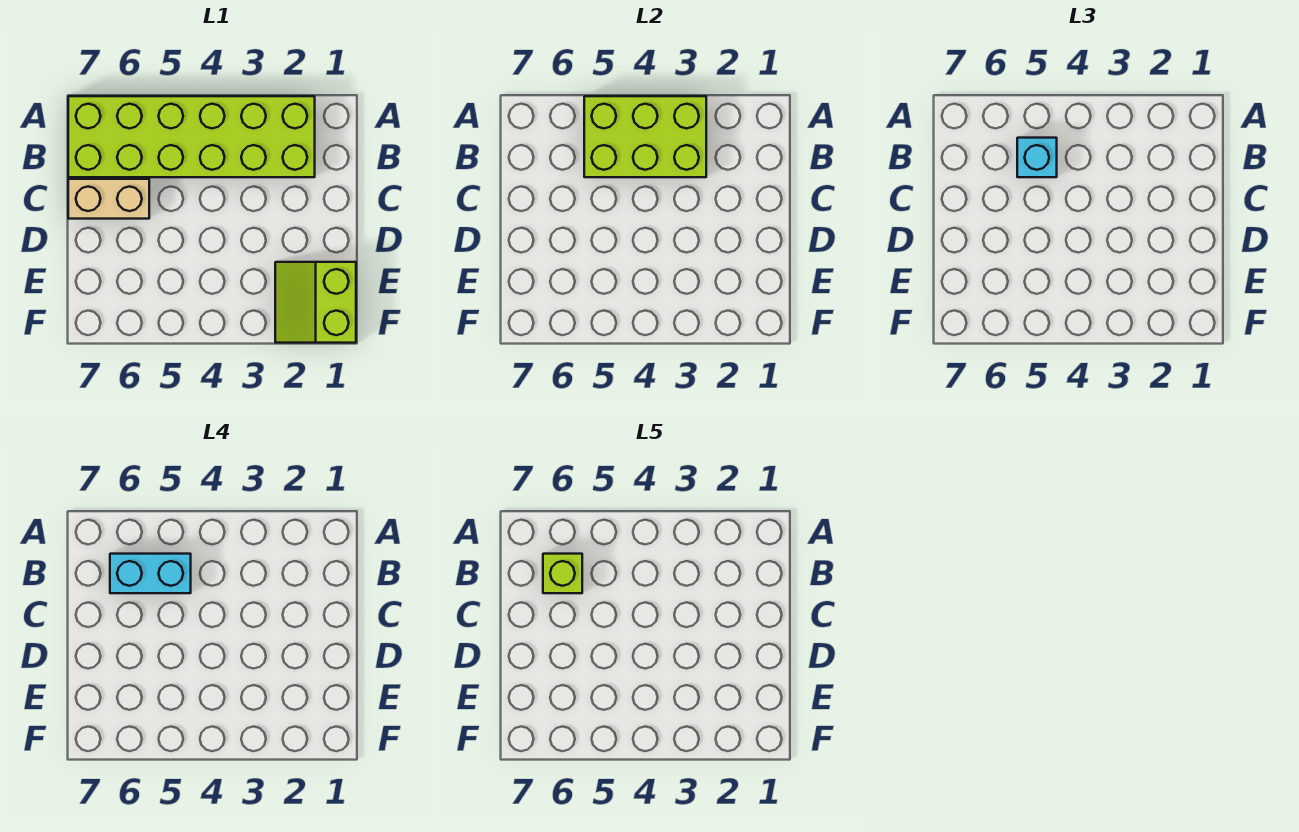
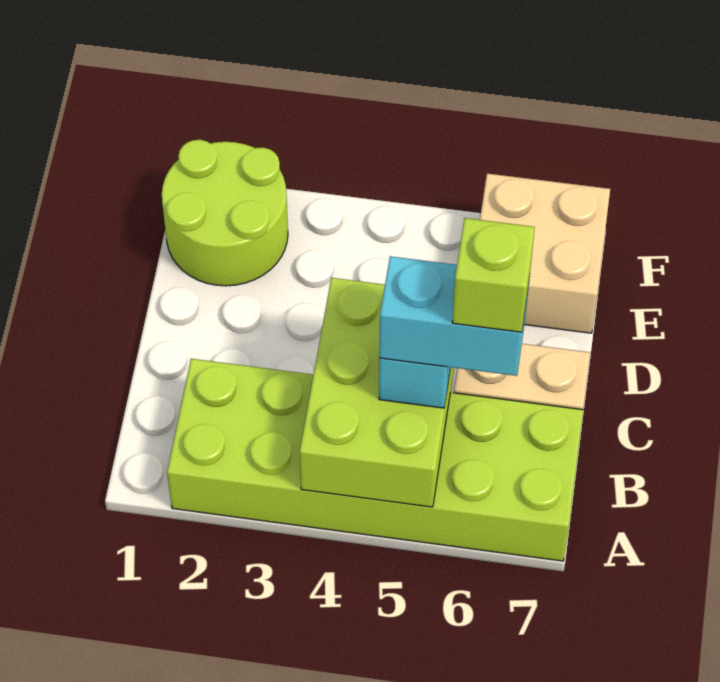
lime 2x3 brick [584,96,706,177] -> lime 2x3 brick turned to [300,278,454,507]
lime 2x2 slope [275,262,356,343] -> lime 2x2 round brick [162,140,288,286]
none -> tan 2x2 brick [480,174,610,333]

